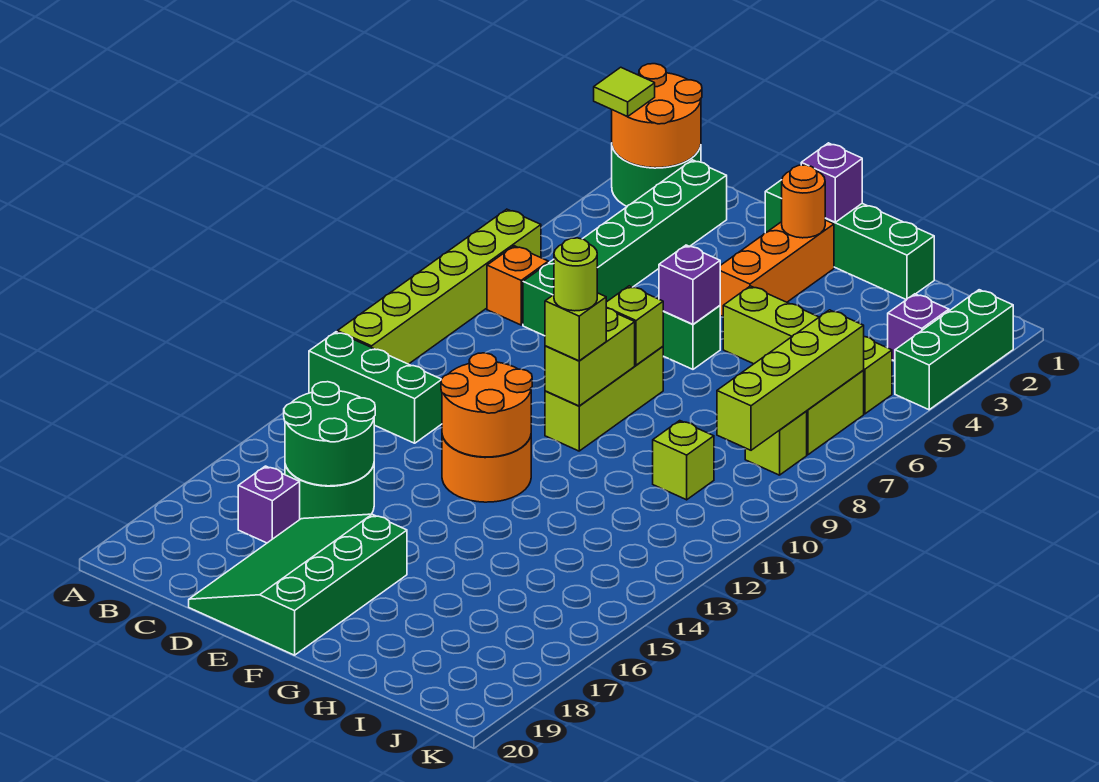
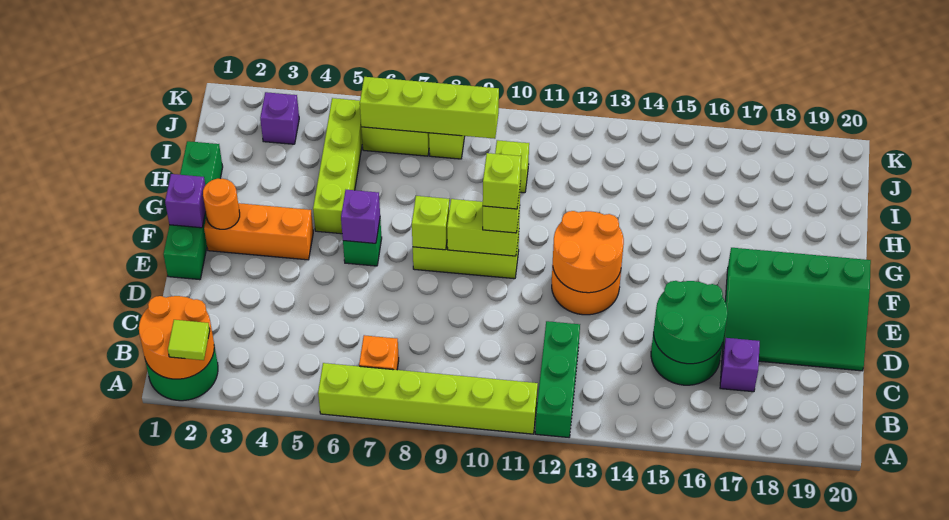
green 1x6 brick [523,160,727,336] -> none
lime 1x1 round brick [554,238,597,311] -> lime 1x1 brick [483,153,521,209]
green 1x3 brick [895,290,1013,410] -> none

